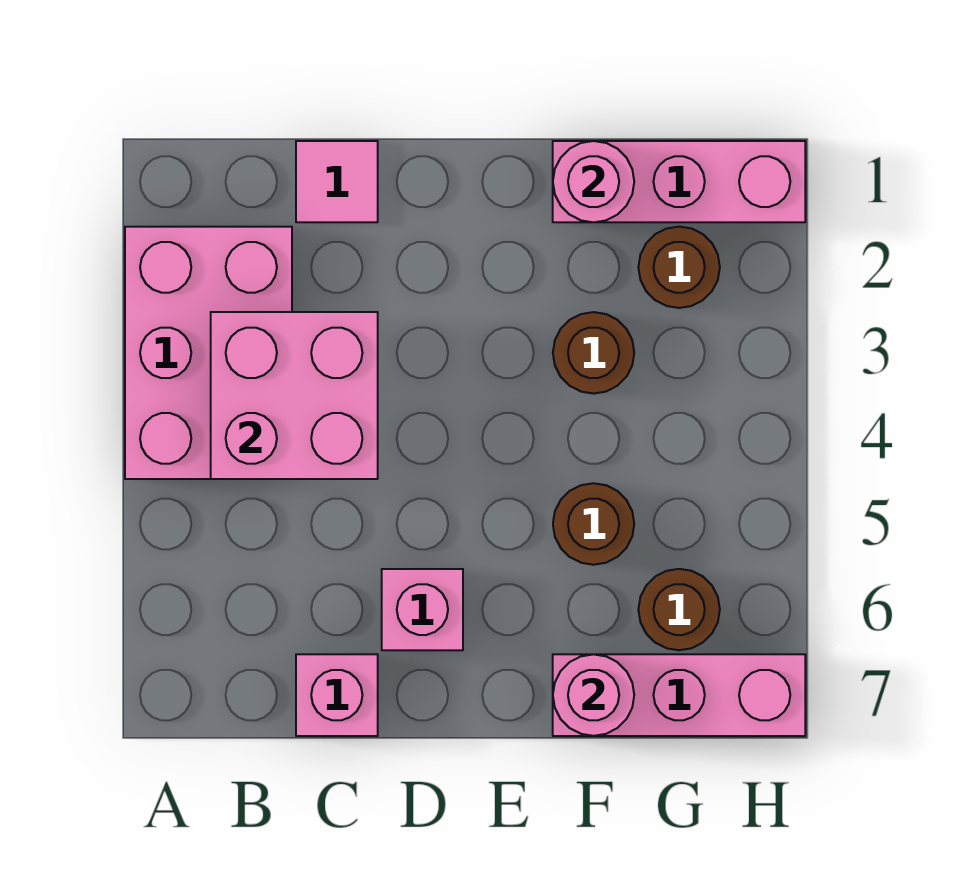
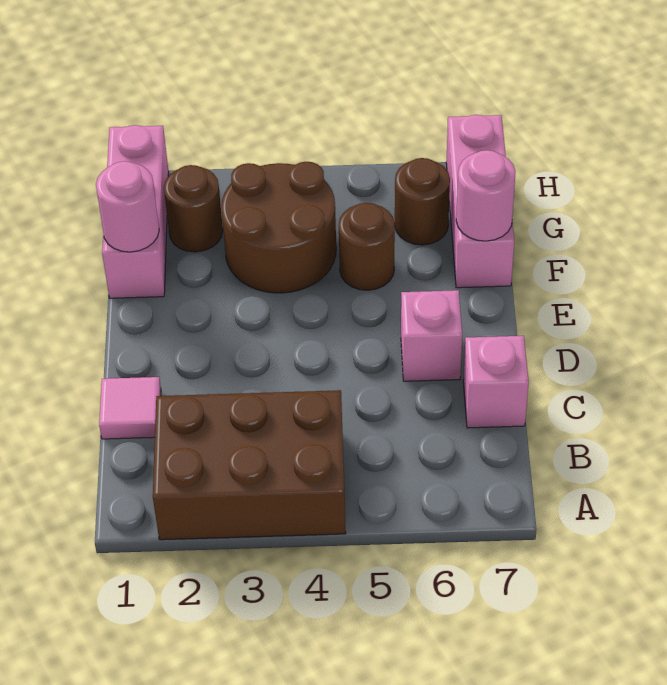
pink 2x3 brick [125,227,292,479] -> brown 2x3 brick [153,390,346,540]
pink 2x2 brick [211,312,378,479] -> none
brown 1x1 round brick [553,312,634,394] -> brown 2x2 round brick [221,162,336,293]

